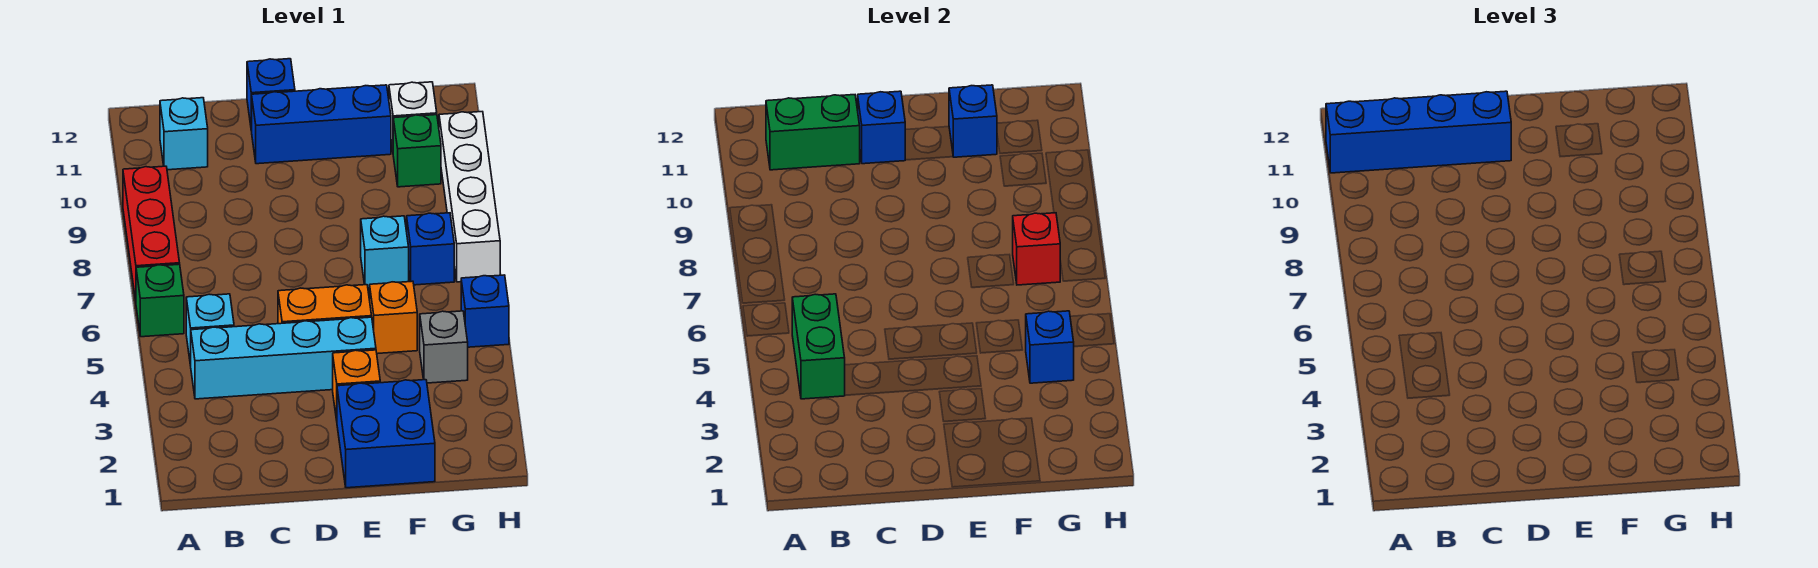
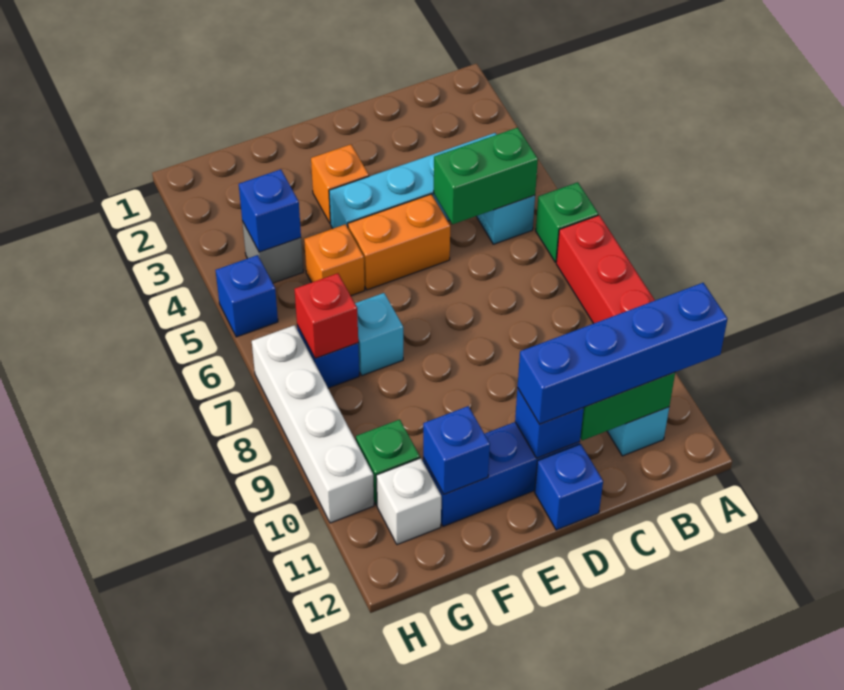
green 1x2 brick [792,294,845,399] -> green 1x2 brick turned to [434,128,538,224]
blue 2x2 brick [337,380,435,488] -> none

